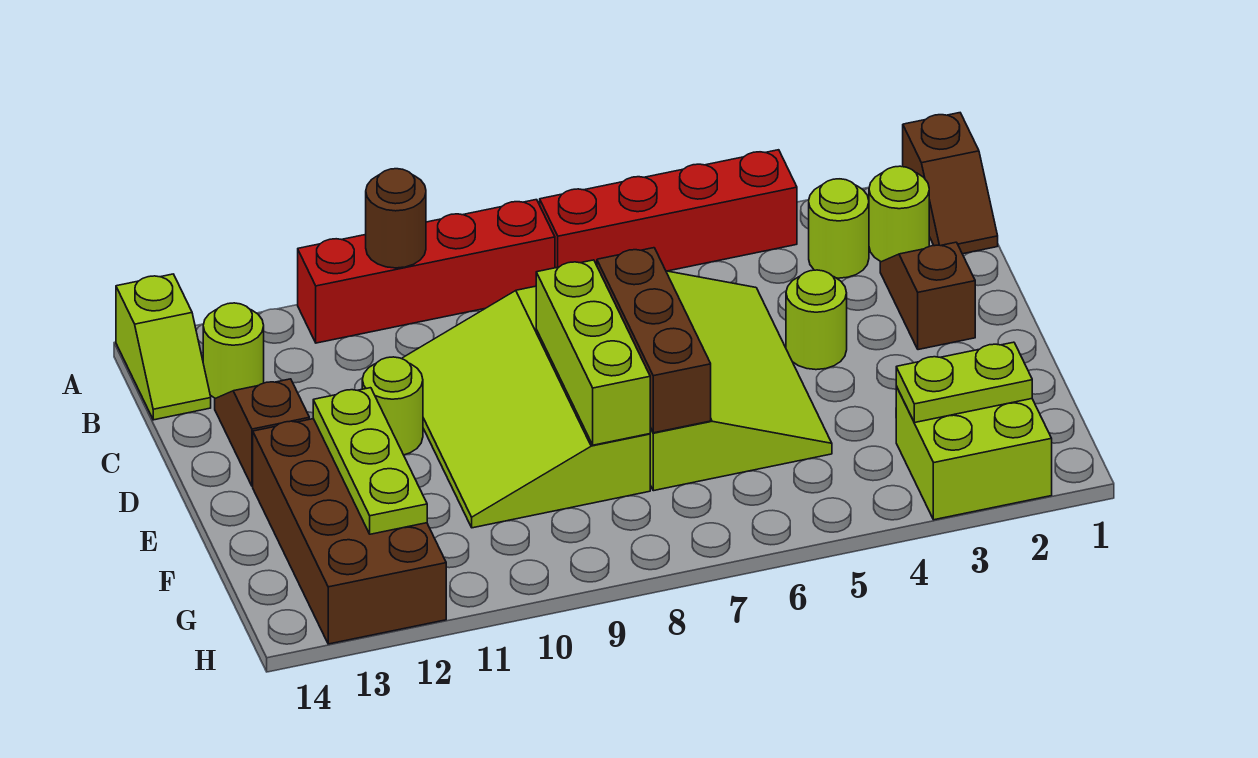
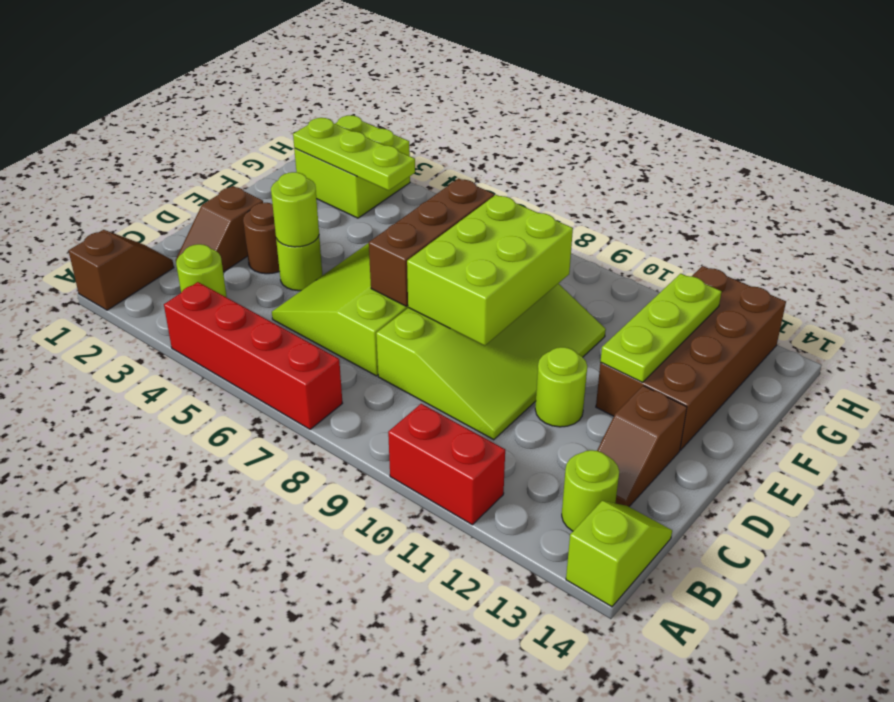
red 1x4 brick [298,200,555,343] -> red 1x2 brick [388,404,505,525]
brown 1x1 round brick [366,169,426,268] -> brown 1x1 round brick moved to [243,203,280,274]
lime 1x1 round brick [869,166,929,262] -> lime 1x1 round brick moved to [271,172,319,247]
lime 1x3 brick [536,260,650,445] -> lime 2x3 brick [407,195,573,346]
lime 1x2 plate [896,342,1032,423] -> lime 1x3 plate [293,118,415,190]

